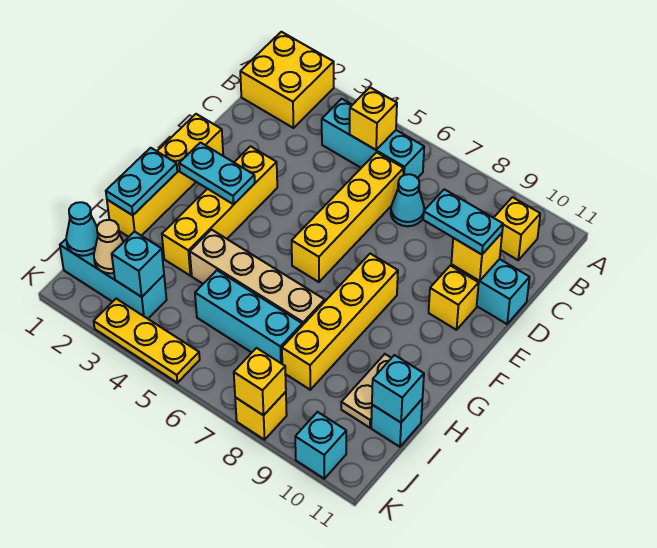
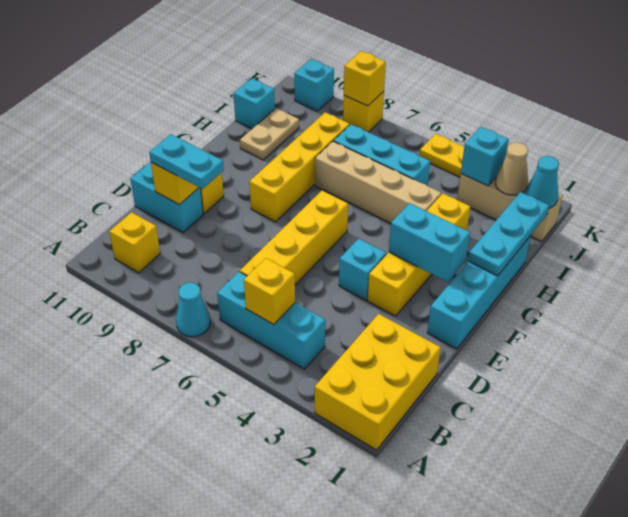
yellow 2x2 brick [240,32,334,128] -> yellow 2x3 brick [315,314,441,450]
cyan 1x1 cone [391,174,424,226] -> cyan 1x1 cone moved to [176,283,211,337]
yellow 1x4 brick [107,114,223,237] -> cyan 1x4 brick [427,236,531,349]
cyan 1x2 plate [179,143,255,205] -> cyan 1x2 brick [389,203,470,282]
cyan 1x2 plate [106,148,177,215] -> cyan 1x3 plate [468,192,549,276]
cyan 1x1 brick [372,355,424,422] -> cyan 1x1 brick moved to [339,239,386,300]
cyan 1x3 brick [60,239,167,319] -> tan 1x3 brick [457,174,563,242]

